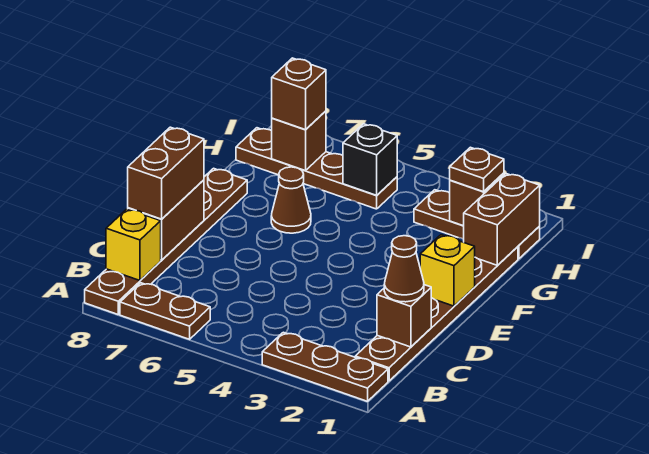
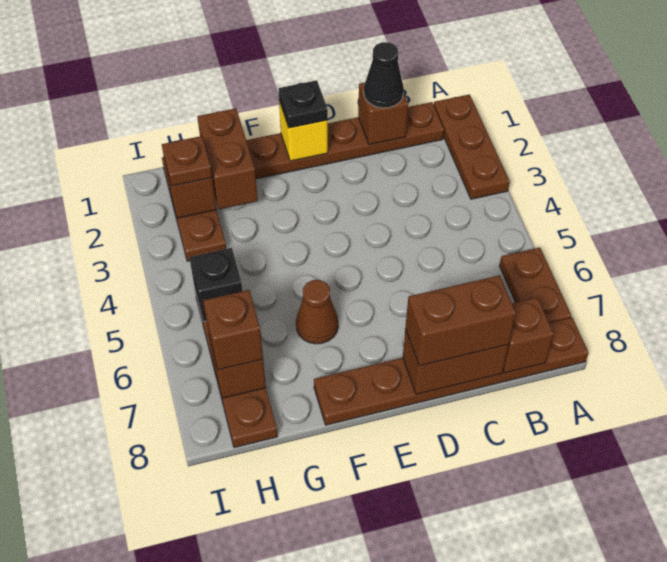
yellow 1x1 brick [106,209,161,280] -> brown 1x1 brick [503,297,554,373]
brown 1x1 cone [384,236,424,302] -> black 1x1 cone [364,42,404,108]
none -> black 1x1 plate [278,80,328,128]
brown 1x2 brick [464,174,540,265] -> brown 1x2 brick turned to [197,108,258,209]

